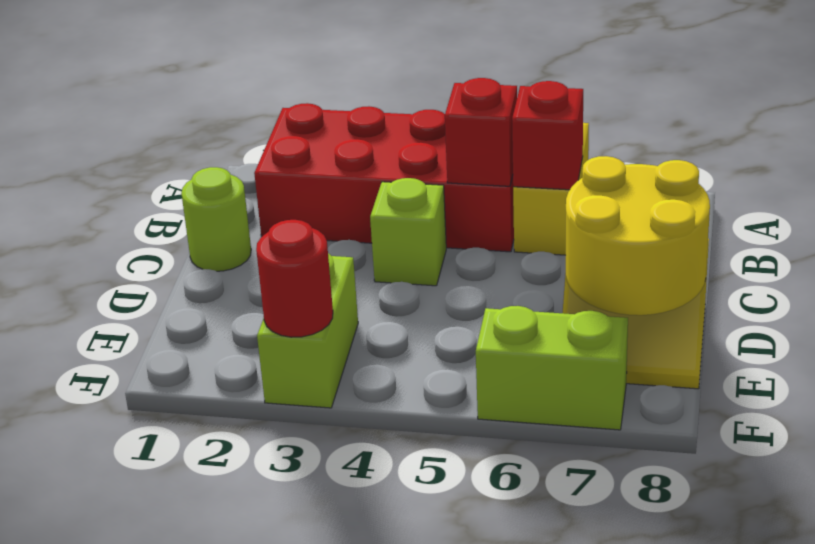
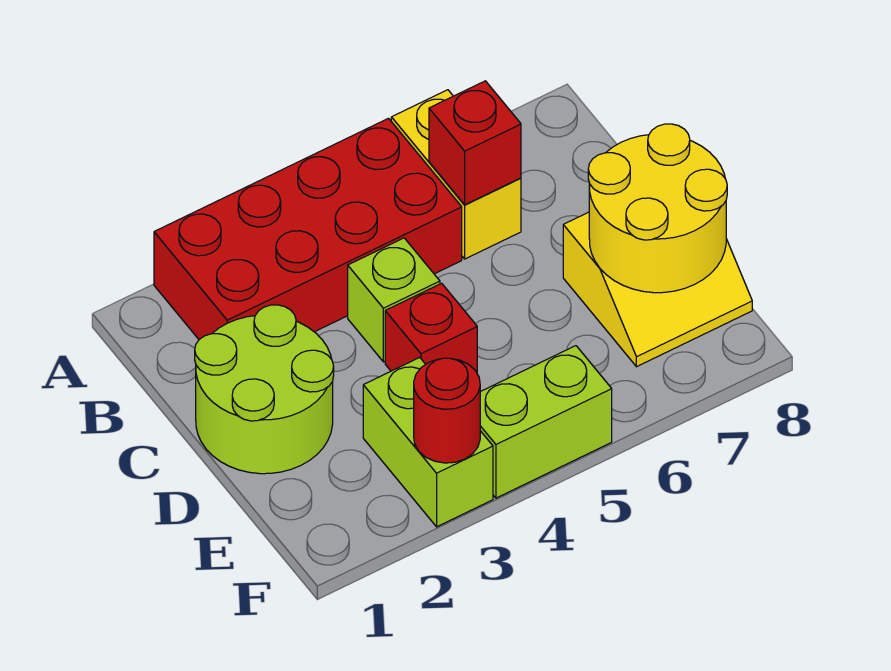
red 1x1 brick [445,78,517,186] -> red 1x1 brick moved to [385,283,477,372]
lime 1x1 round brick [181,167,251,271] -> lime 2x2 round brick [195,305,334,474]
lime 1x2 brick [476,306,628,430] -> lime 1x2 brick moved to [480,346,612,498]

